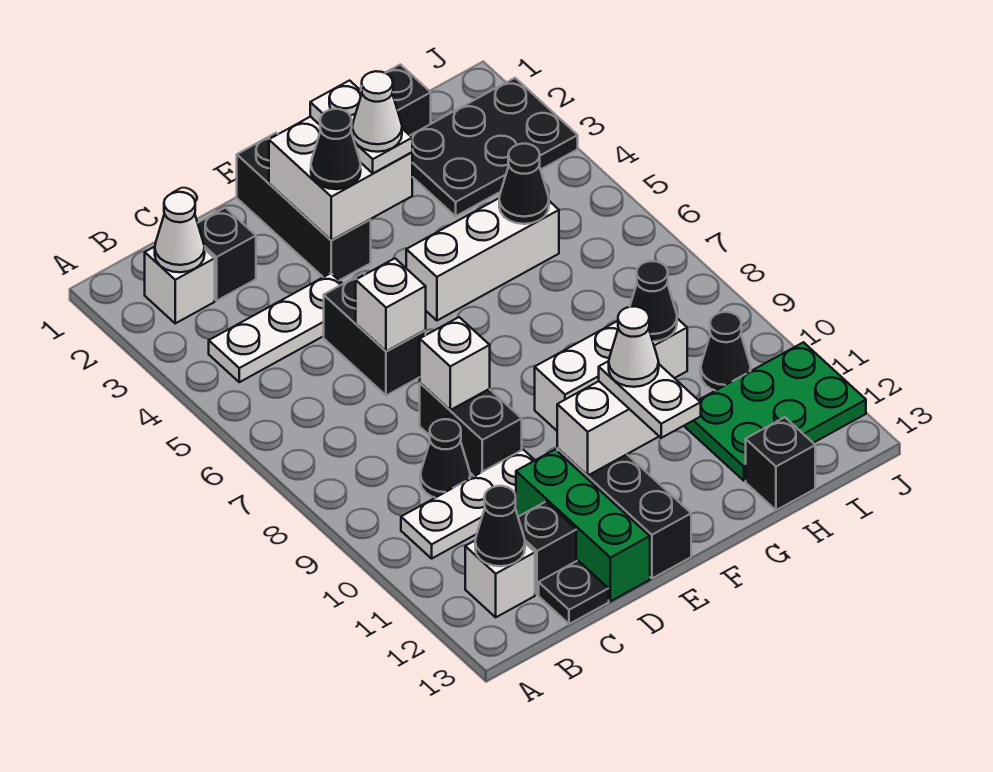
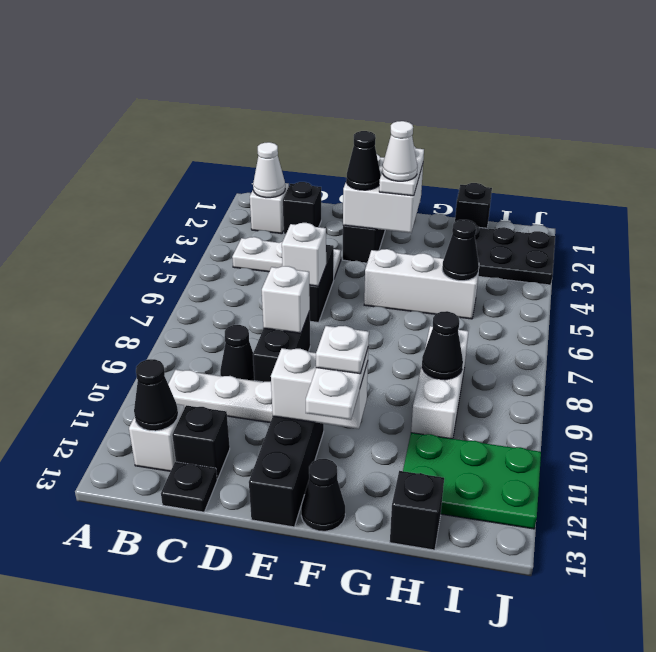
green 1x3 brick [516,450,650,601] -> none
white 1x3 brick [535,319,687,431] -> white 1x3 brick turned to [411,326,468,439]
white 1x1 cone [609,307,659,387] -> white 1x1 plate [316,326,369,374]
black 1x1 cone [701,312,751,391] -> black 1x1 cone moved to [301,459,345,531]

